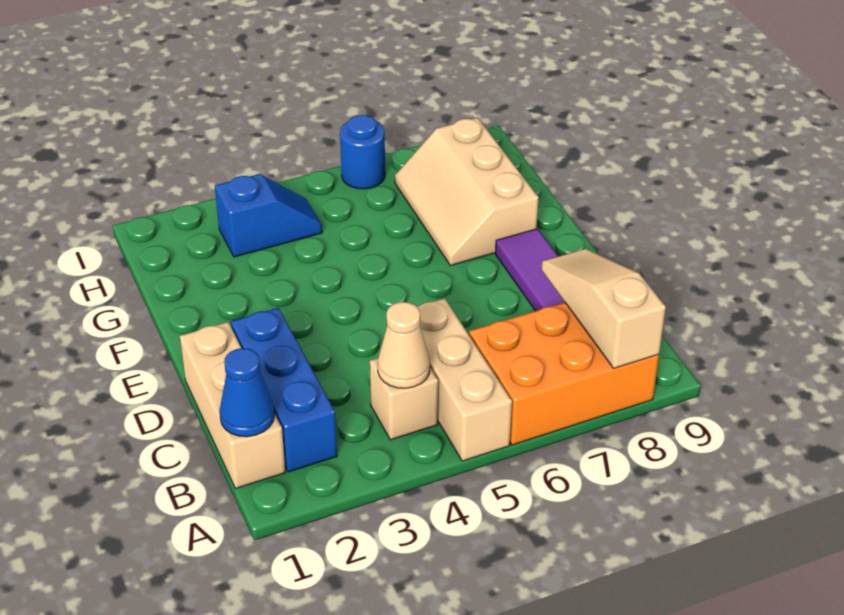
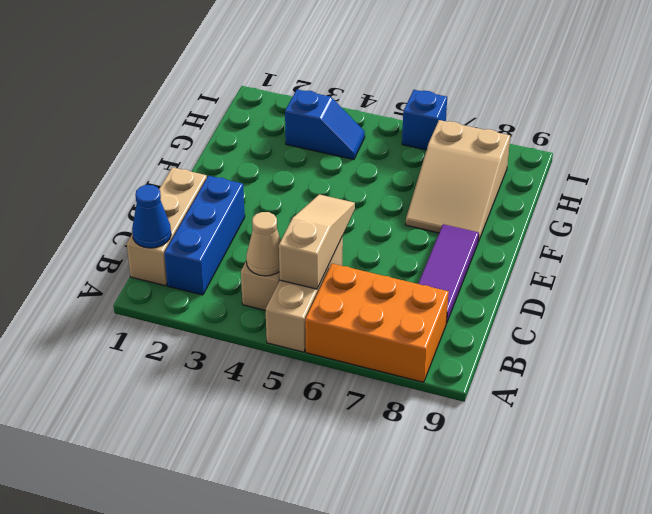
tan 1x3 slope [541,249,666,368] -> tan 1x3 slope moved to [279,194,355,289]
tan 2x3 slope [395,118,539,266] -> tan 2x3 slope turned to [406,120,510,242]
blue 1x1 round brick [340,115,385,189] -> blue 1x1 brick [402,90,447,150]

